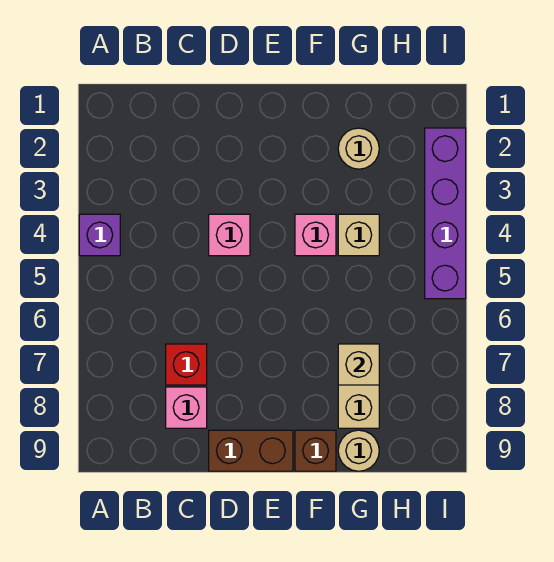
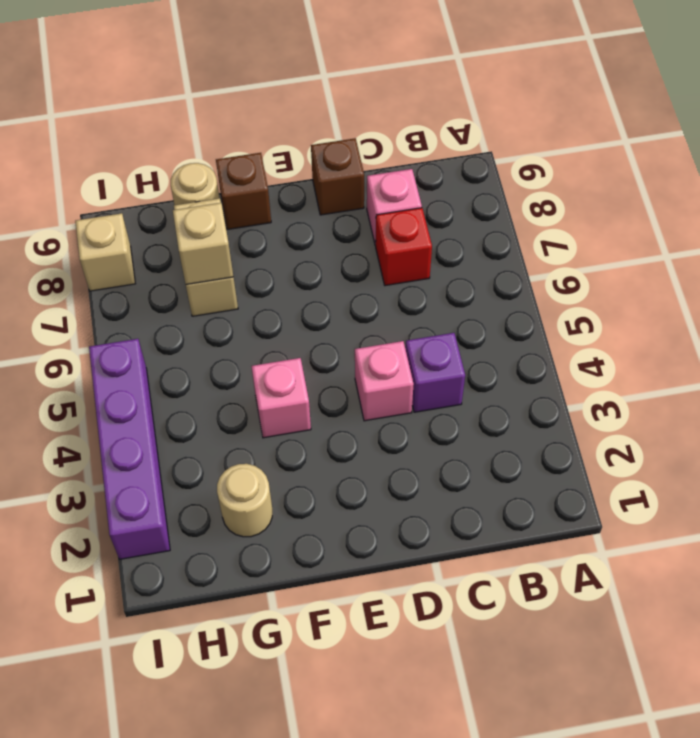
purple 1x1 brick [79,214,120,256] -> purple 1x1 brick moved to [406,333,465,412]
brown 1x2 brick [209,430,293,471] -> brown 1x1 brick [311,138,364,215]
tan 1x1 brick [338,214,379,256] -> tan 1x1 brick moved to [75,213,135,291]

